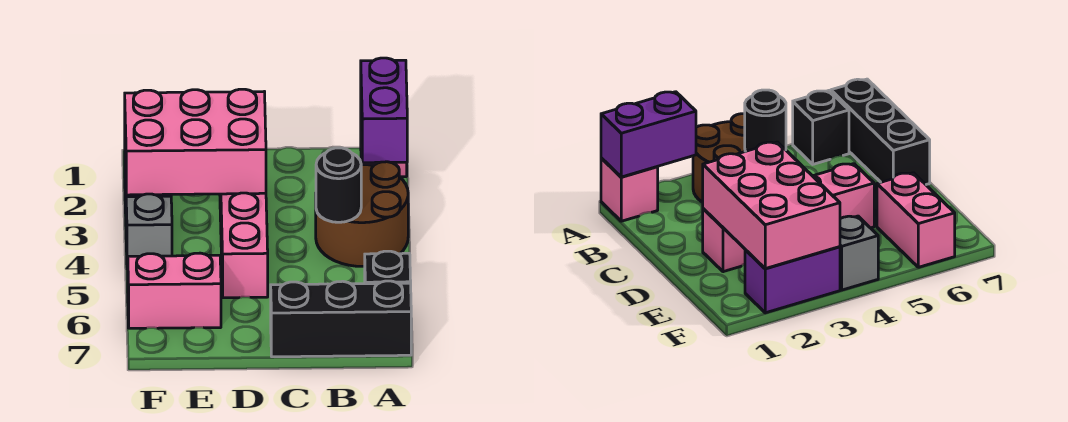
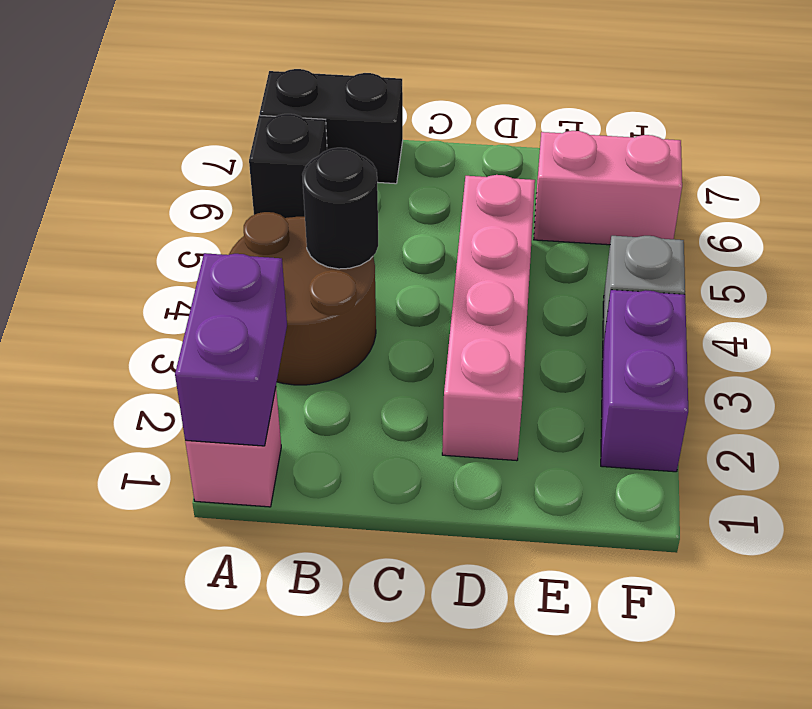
black 1x3 brick [271,281,411,357] -> black 1x2 brick [260,69,403,184]
pink 2x3 brick [125,89,266,195] -> none

